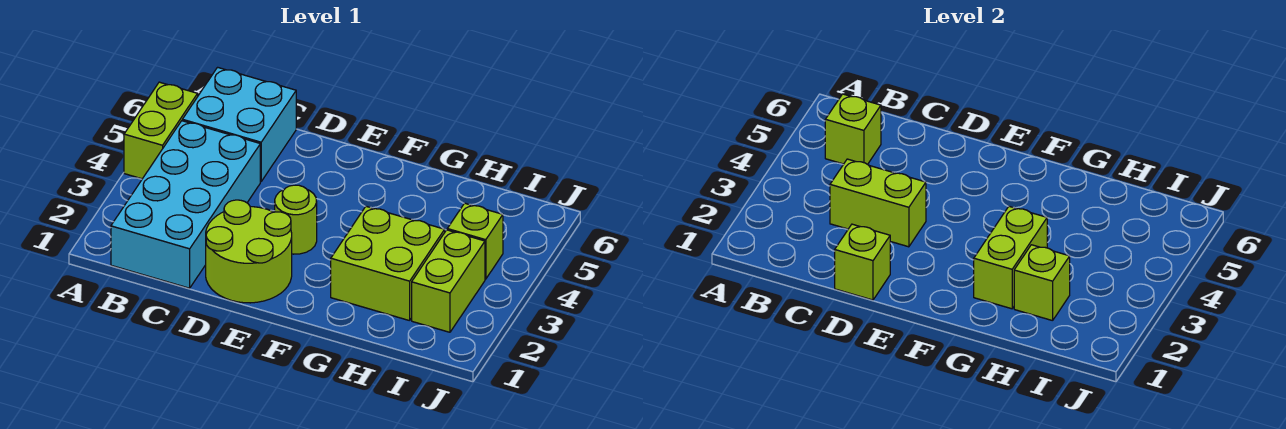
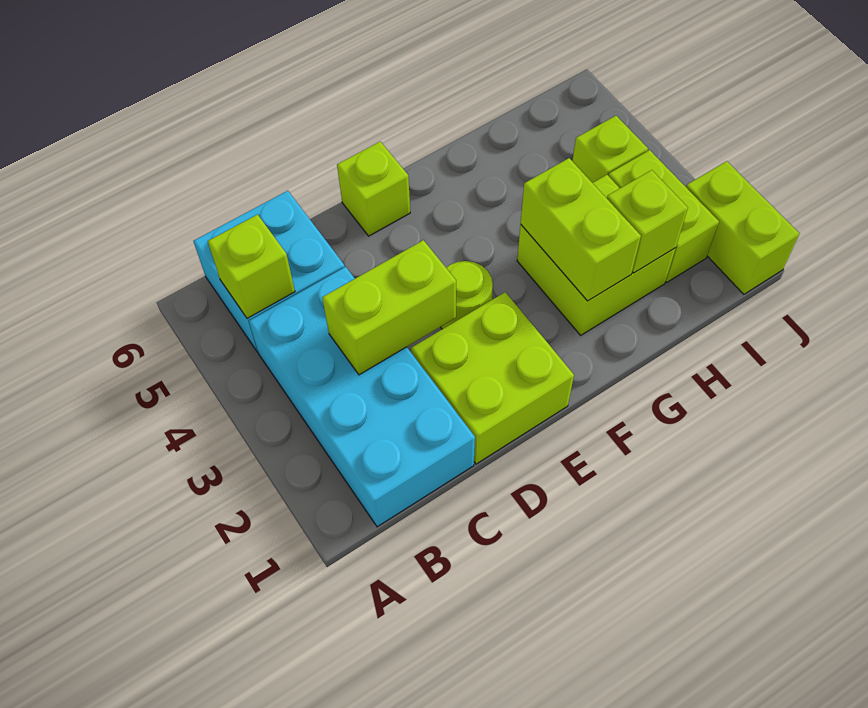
lime 1x2 brick [124,82,198,179] -> lime 1x2 brick moved to [686,161,800,294]
lime 2x2 round brick [206,200,292,303] -> lime 2x2 brick [411,292,574,464]
lime 1x1 brick [835,224,890,300] -> lime 1x1 brick moved to [337,142,410,236]

